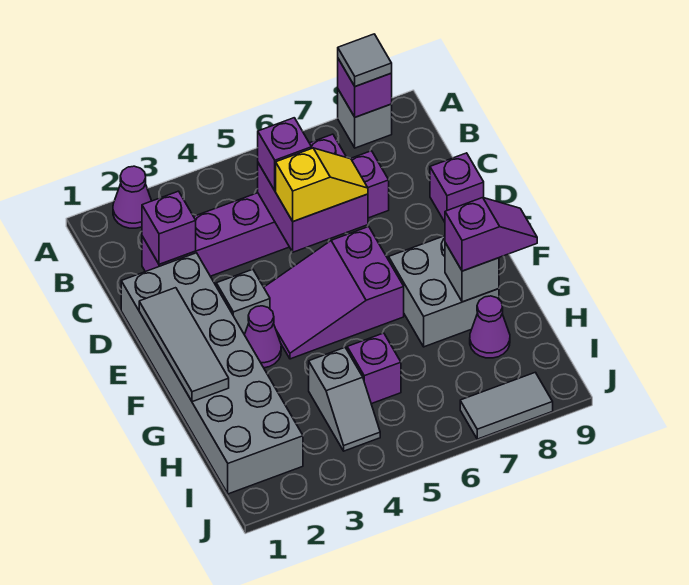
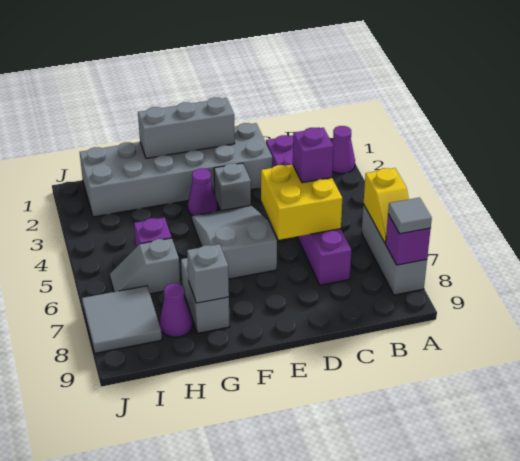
grey 1x1 brick [338,90,392,148] -> grey 1x3 brick [362,204,427,295]
purple 1x1 brick [142,191,196,264] -> none
purple 2x2 brick [258,134,368,252] -> yellow 2x2 brick [261,164,342,240]
yellow 1x2 slope [276,148,368,221] -> yellow 1x2 slope moved to [363,168,409,243]
purple 1x1 brick [430,153,484,222] -> none
grey 1x3 tile [139,288,229,402] -> grey 1x3 brick [138,98,235,158]
purple 2x3 slope [264,227,404,359] -> grey 2x3 slope [192,205,277,279]
grey 2x2 brick [389,236,499,347] -> grey 1x2 brick [181,258,230,333]
purple 1x2 slope [445,198,537,271] -> none
grey 1x2 slope [309,348,380,451] -> grey 1x2 slope moved to [110,238,180,294]
grey 1x2 tile [460,372,553,439] -> grey 2x2 tile [82,286,162,353]

